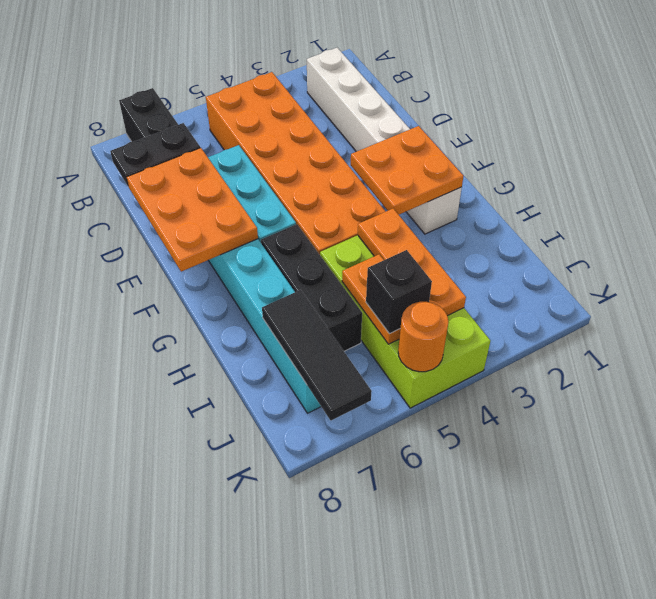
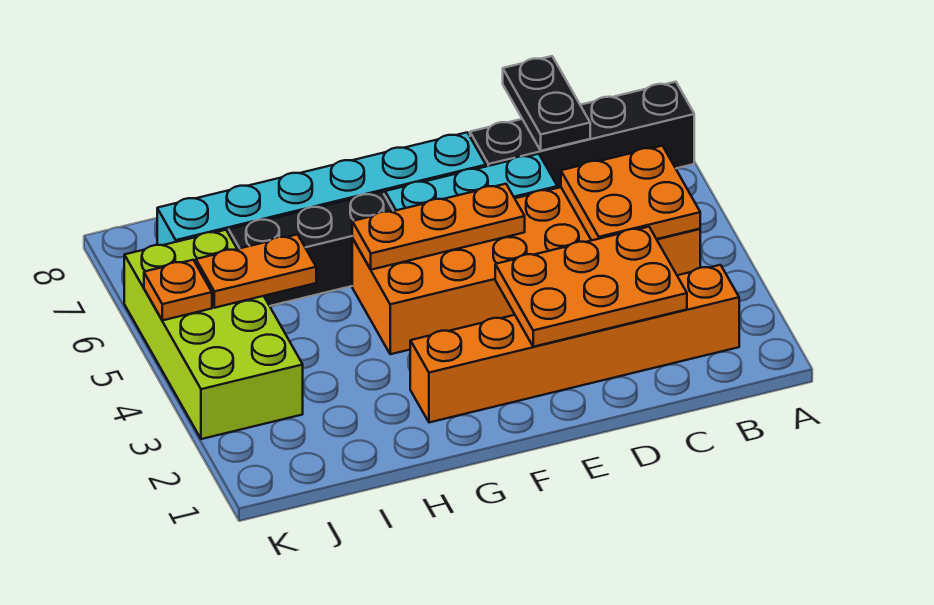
white 1x6 brick [307,48,462,234] -> orange 1x6 brick [410,265,739,423]
orange 2x3 plate [127,148,258,272] -> orange 2x3 plate moved to [495,227,687,347]
orange 2x2 plate [351,126,464,215] -> orange 2x2 plate moved to [561,146,700,240]
lime 2x4 brick [320,235,491,408] -> lime 2x4 brick turned to [124,230,303,439]
orange 1x3 plate [358,209,466,316] -> orange 1x3 plate moved to [352,184,525,270]
black 1x3 tile [262,290,372,420] -> none
black 1x1 brick [366,250,432,334] -> none
orange 1x1 round brick [398,302,449,372] -> orange 1x1 plate [144,260,212,320]

